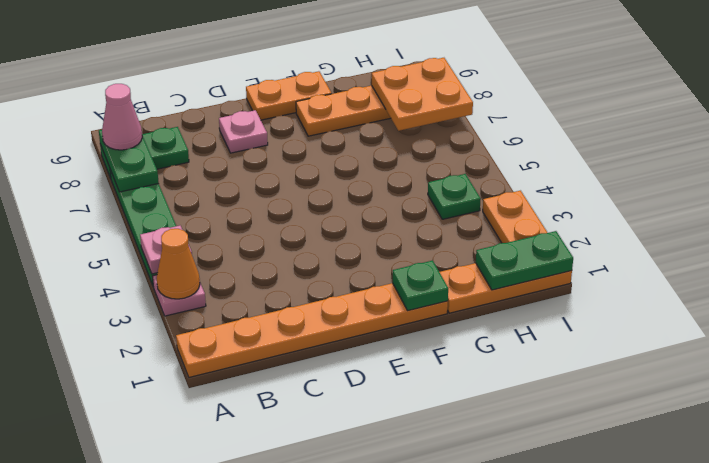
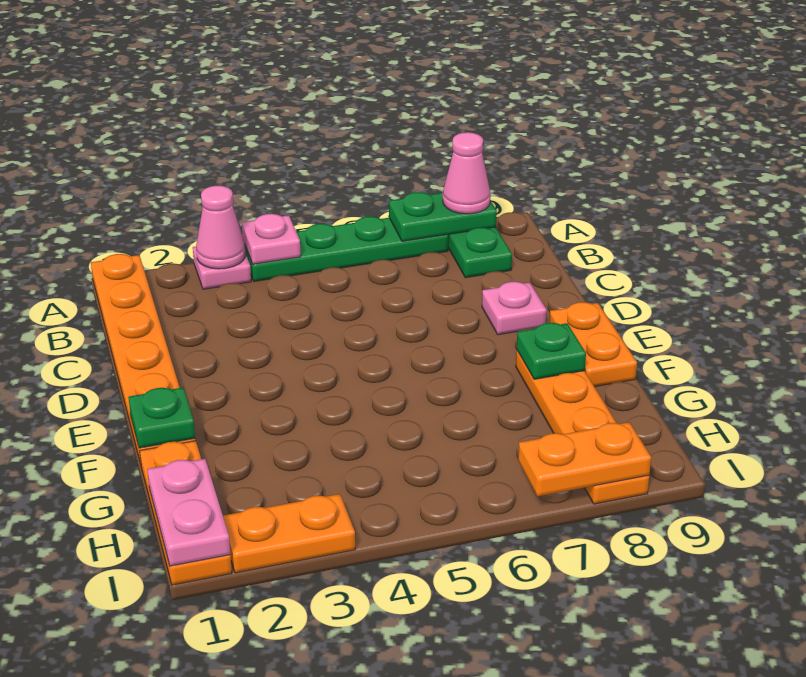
orange 1x1 cone [157,229,200,299] -> pink 1x1 cone [196,186,246,269]
green 1x2 plate [476,231,573,290] -> pink 1x2 plate [147,459,230,566]
green 1x1 plate [428,174,481,219] -> green 1x1 plate moved to [517,323,586,379]
orange 2x2 plate [372,58,473,131] -> orange 1x2 plate [518,422,651,496]

